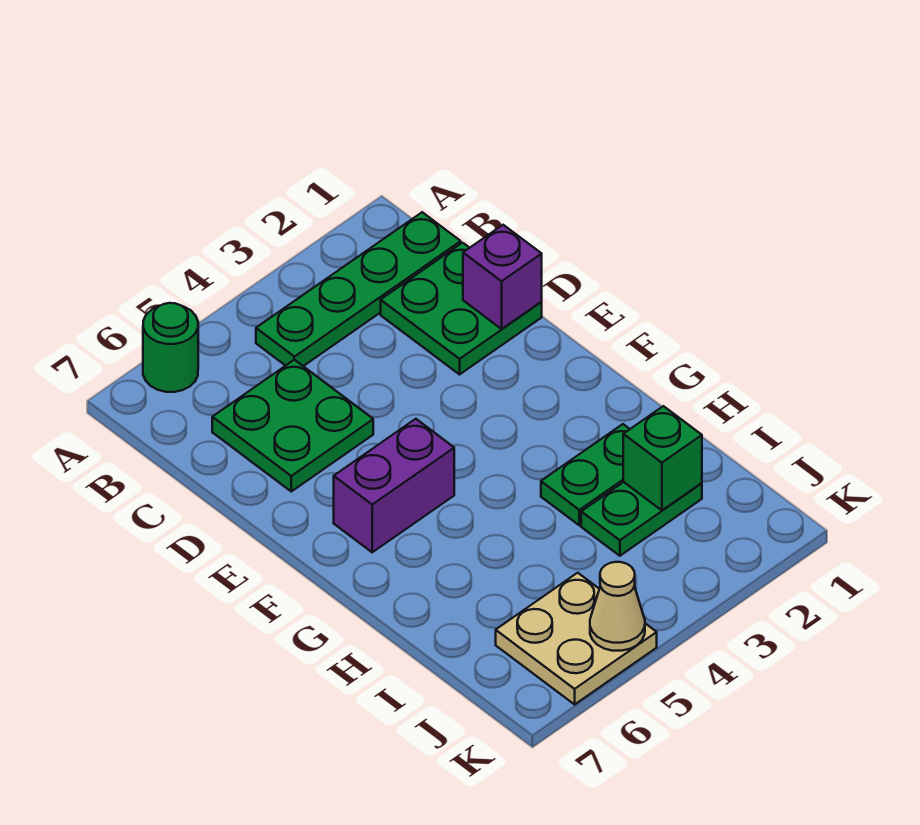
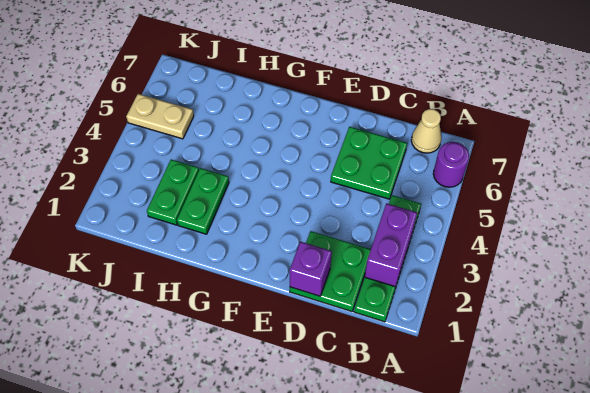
green 1x1 round brick [143,303,198,392] -> purple 1x1 round brick [433,142,469,187]
purple 1x2 brick [334,419,454,552] -> purple 1x2 brick moved to [365,203,417,287]
green 1x1 brick [623,406,702,510] -> none
tan 2x2 plate [496,573,657,704] -> tan 1x2 plate [126,94,194,139]
tan 1x1 cone [590,562,645,651] -> tan 1x1 cone moved to [411,109,441,153]

